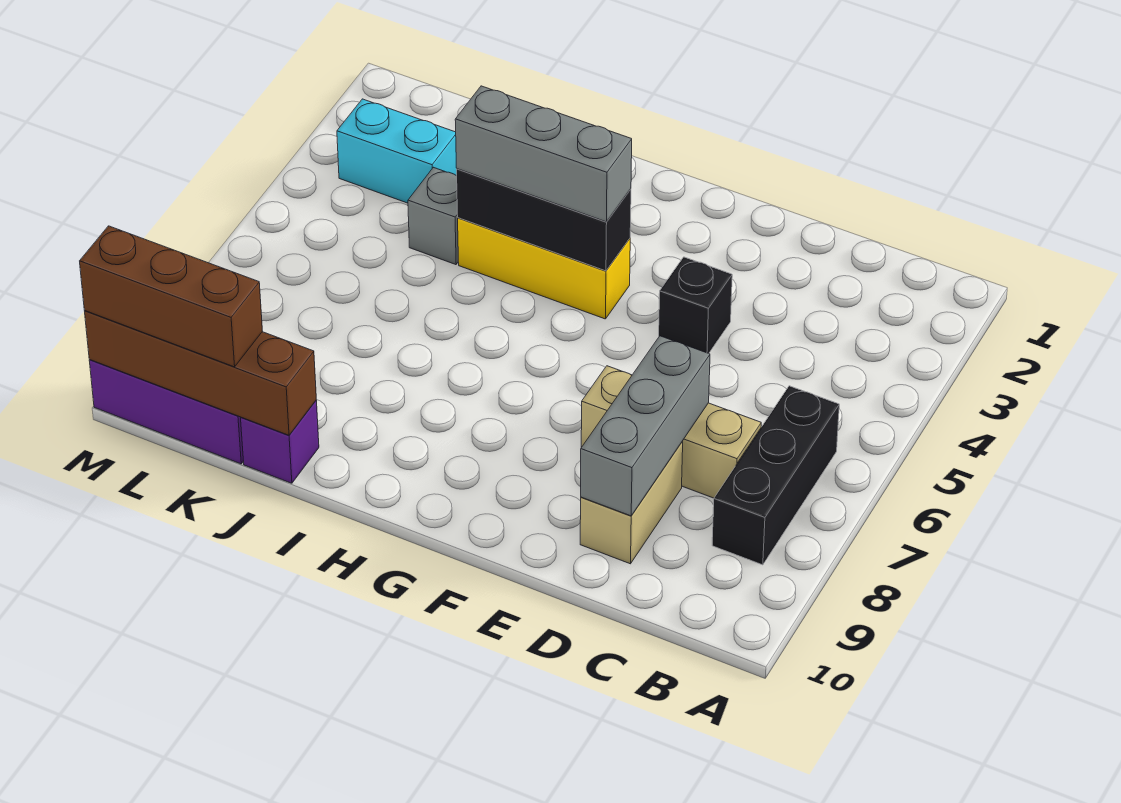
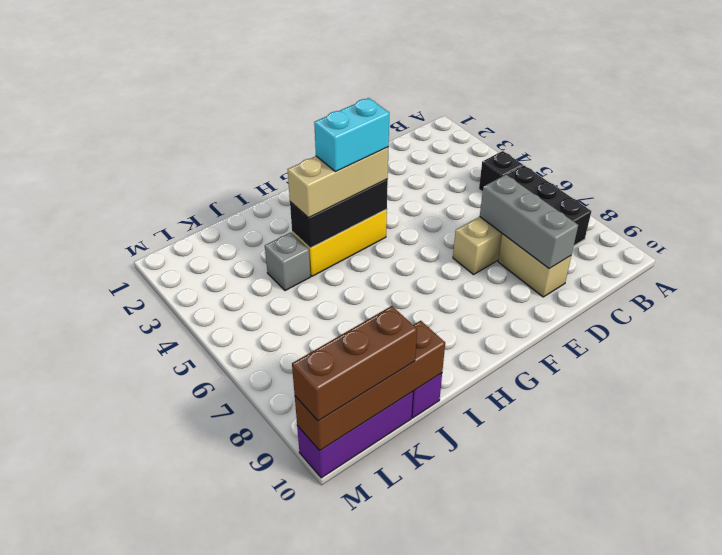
black 1x1 brick [659,257,732,353] -> black 1x1 brick moved to [479,151,523,192]
grey 1x3 brick [455,86,632,222] -> tan 1x3 brick [288,147,389,218]
cyan 1x2 brick [337,99,457,203] -> cyan 1x2 brick moved to [314,98,389,172]

